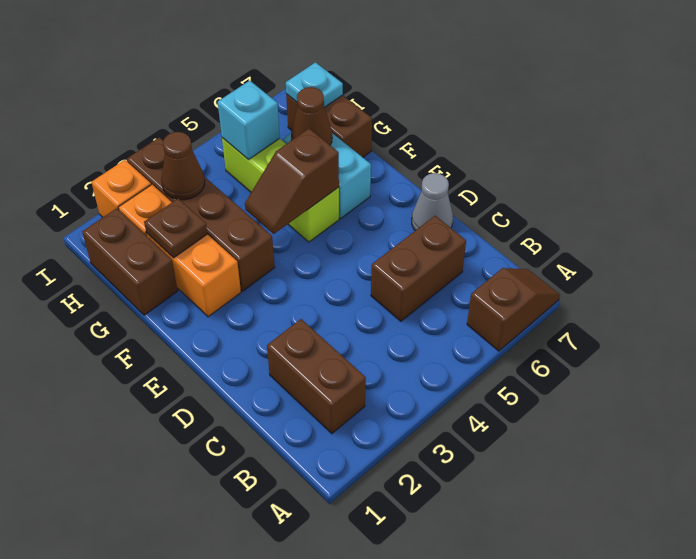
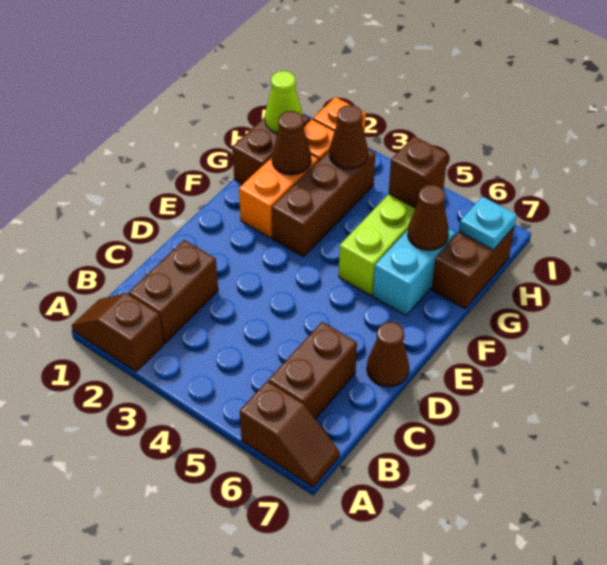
brown 1x2 brick [371,216,466,321] -> brown 1x2 brick turned to [268,322,357,419]
grey 1x1 cone [412,173,453,231] -> brown 1x1 cone [367,322,409,387]
brown 1x4 brick [127,137,275,291] -> brown 1x3 brick [272,149,375,257]
brown 1x2 slope [245,129,339,234] -> brown 1x2 slope moved to [72,293,163,372]
brown 1x1 plate [144,198,208,258] -> brown 1x1 cone [272,111,311,175]
none -> lime 1x1 cone [265,71,303,133]
cyan 1x1 brick [218,81,280,160] -> brown 1x1 brick [389,136,448,208]

